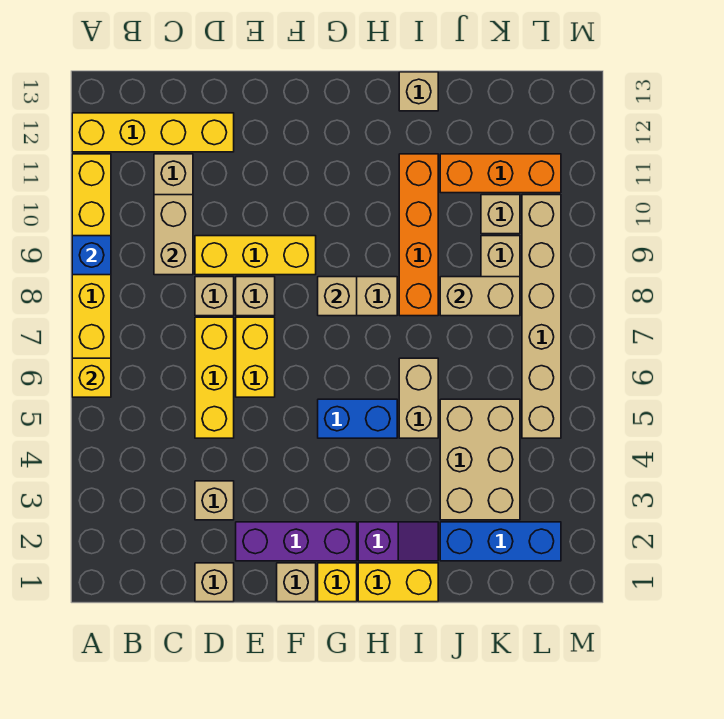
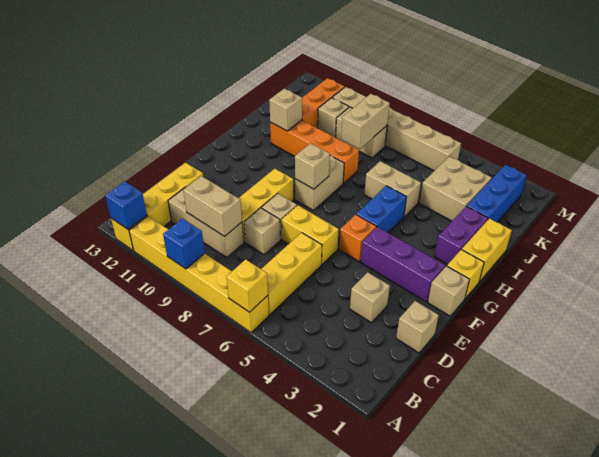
none -> blue 1x1 brick [105,181,147,229]
yellow 1x3 brick [195,317,234,438] -> yellow 1x3 brick turned to [261,233,322,315]
purple 1x3 brick [236,522,357,561] -> purple 1x3 brick turned to [360,227,445,302]
none -> orange 1x1 brick [339,215,376,261]
purple 1x2 slope [358,522,438,561] -> purple 1x2 brick [435,206,488,264]
tan 1x1 brick [399,72,438,111] -> tan 1x1 brick moved to [269,88,302,131]
tan 2x3 brick [440,399,520,520] -> tan 2x2 brick [419,156,492,221]

